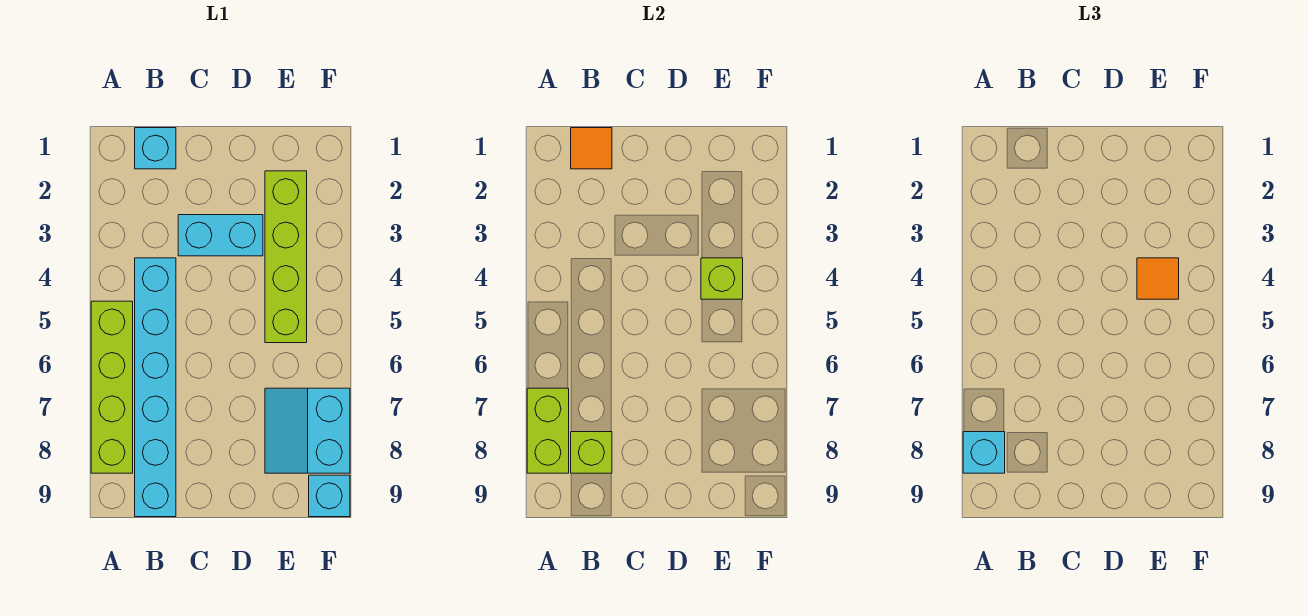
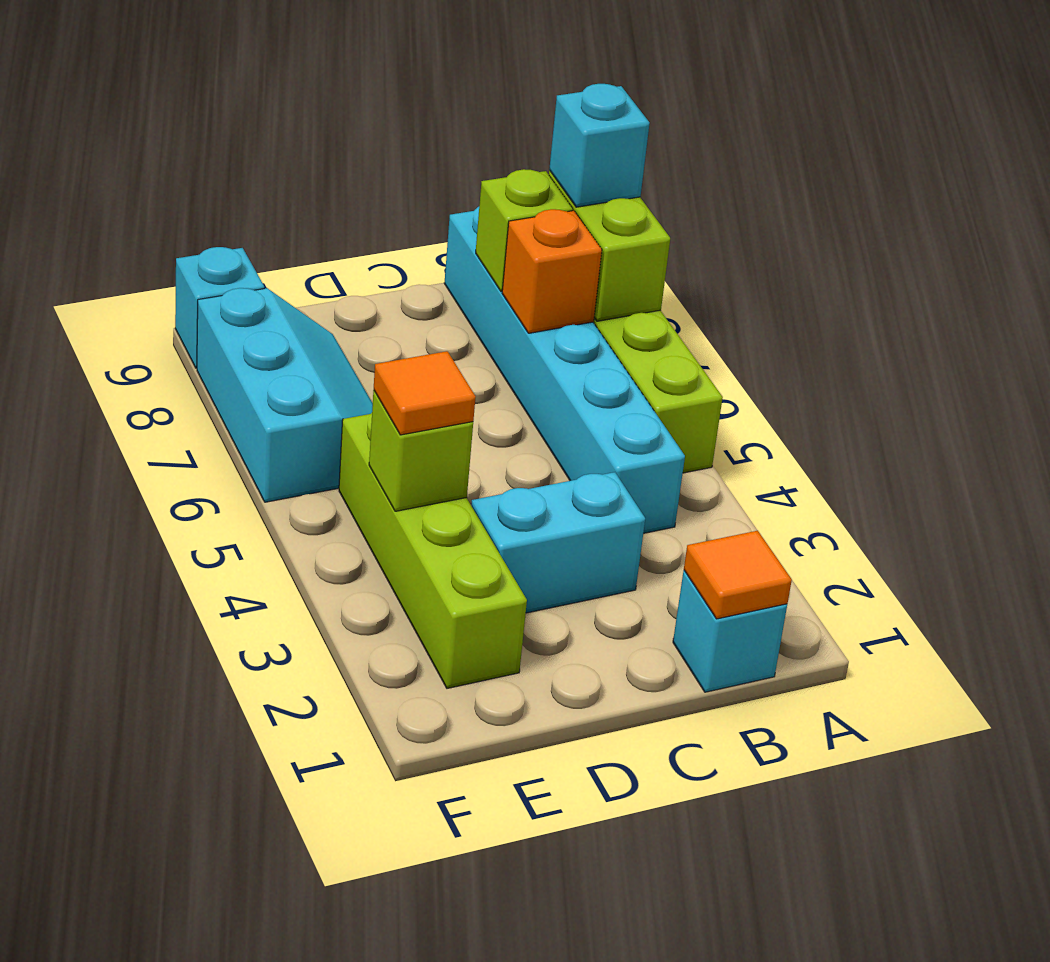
none -> orange 1x1 brick [502,209,602,333]
cyan 2x2 slope [265,388,350,473] -> cyan 2x3 slope [197,288,373,502]

